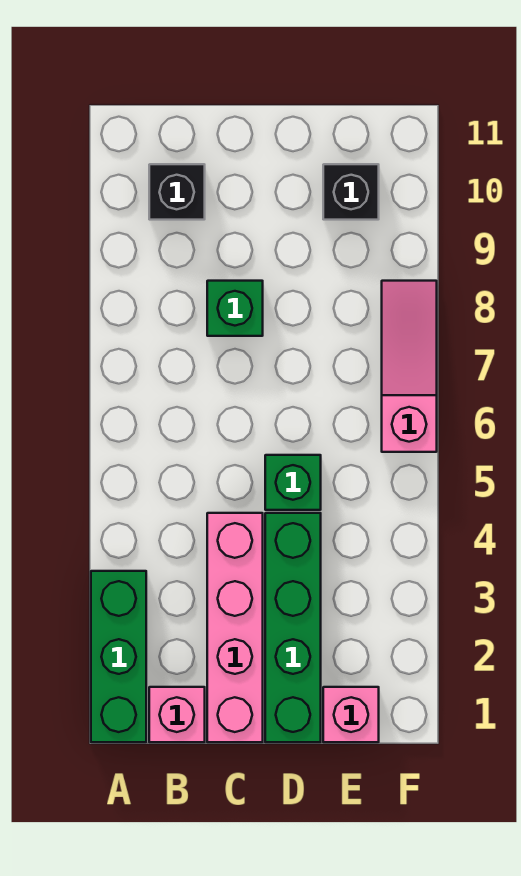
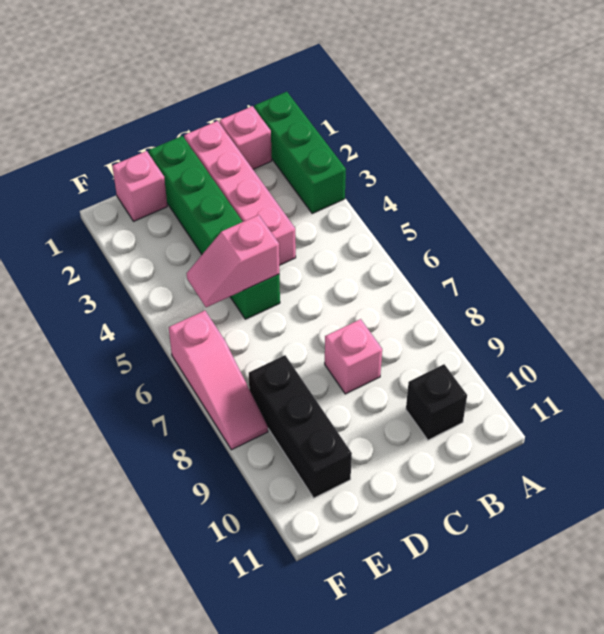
green 1x1 brick [207,281,263,336] -> pink 1x1 brick [325,319,382,394]
none -> pink 1x2 slope [187,215,279,307]
black 1x1 brick [323,164,379,220] -> black 1x3 brick [249,355,352,498]

